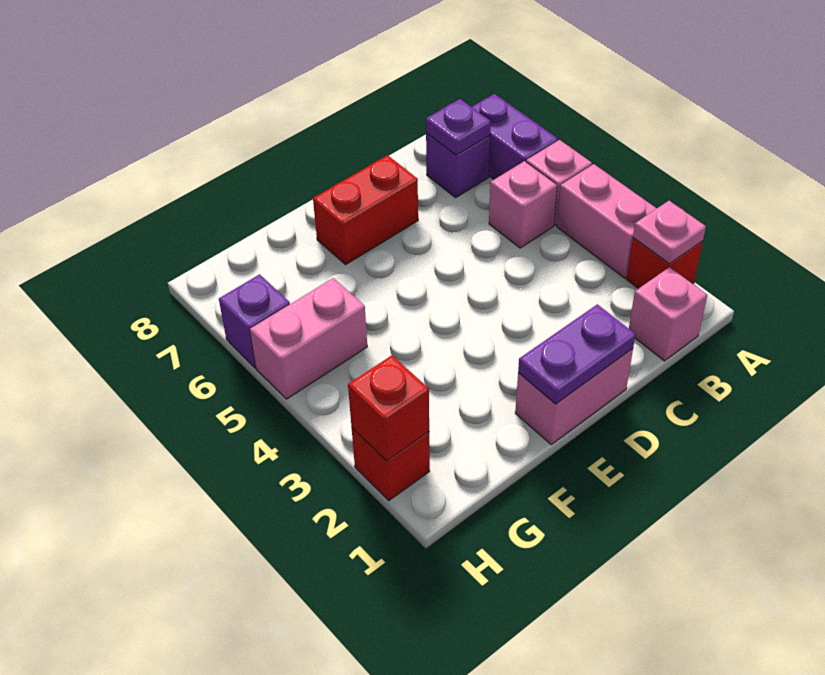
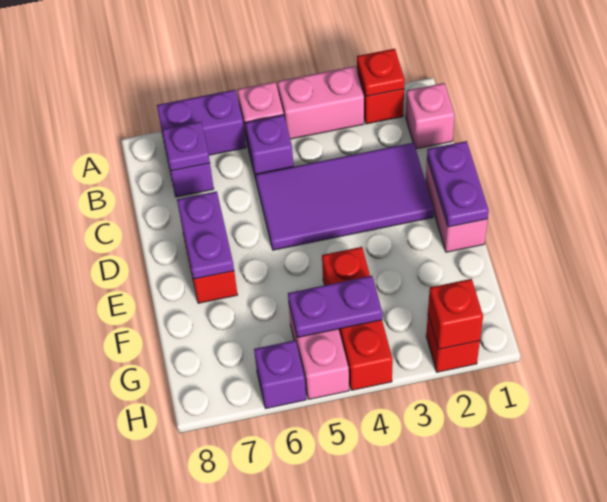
pink 1x1 plate [633,201,706,264] -> red 1x1 plate [357,49,405,96]
pink 1x1 brick [489,161,557,248] -> purple 1x1 brick [245,115,294,179]
none -> purple 2x4 tile [255,143,434,250]
none -> purple 1x2 plate [177,191,234,279]
none -> red 1x3 brick [322,247,393,390]
none -> purple 1x2 plate [288,276,382,338]

